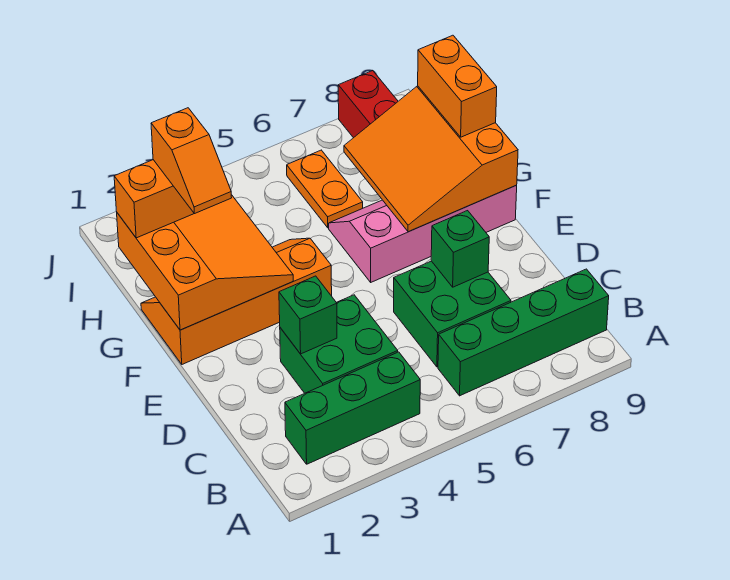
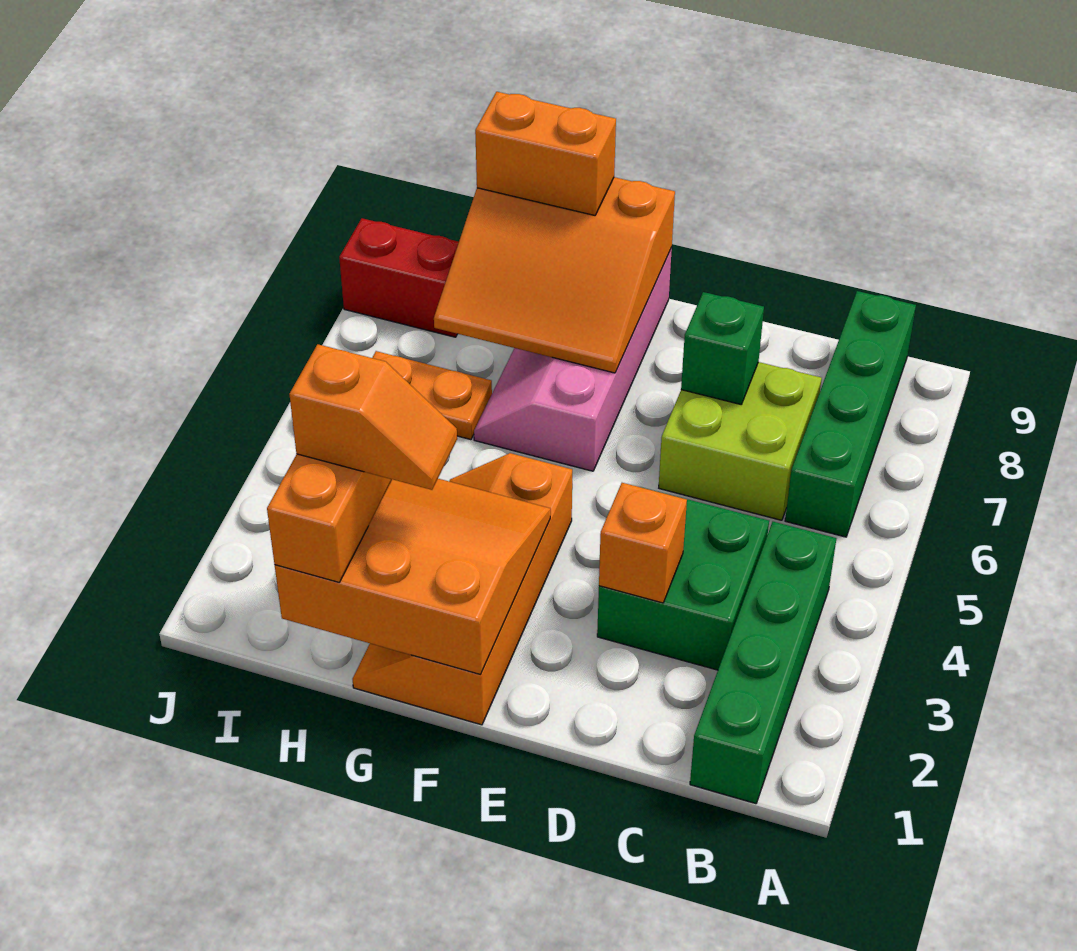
green 1x3 brick [285,352,420,464] -> green 1x4 brick [690,522,836,804]
green 2x2 brick [394,261,511,367] -> lime 2x2 brick [659,362,822,520]
green 1x1 brick [279,276,337,354] -> orange 1x1 brick [599,483,687,603]

